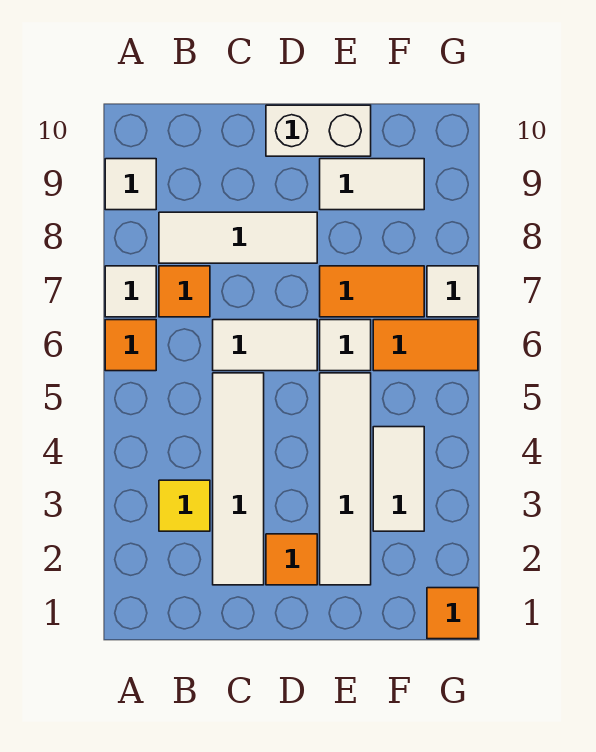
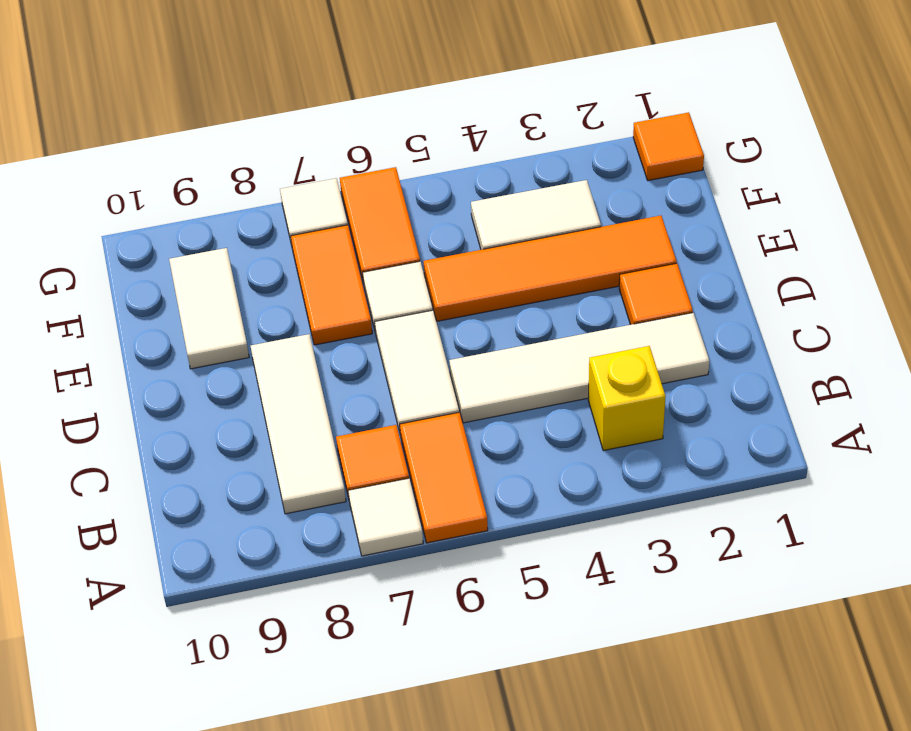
orange 1x1 tile [105,320,156,371] -> orange 1x2 tile [400,412,488,543]
white 1x1 tile [105,159,156,210] -> none
yellow 1x1 tile [159,480,210,531] -> yellow 1x1 brick [588,346,666,451]
white 1x2 brick [266,105,371,156] -> none
white 1x4 tile [320,373,371,585] -> orange 1x4 tile [424,216,677,321]

